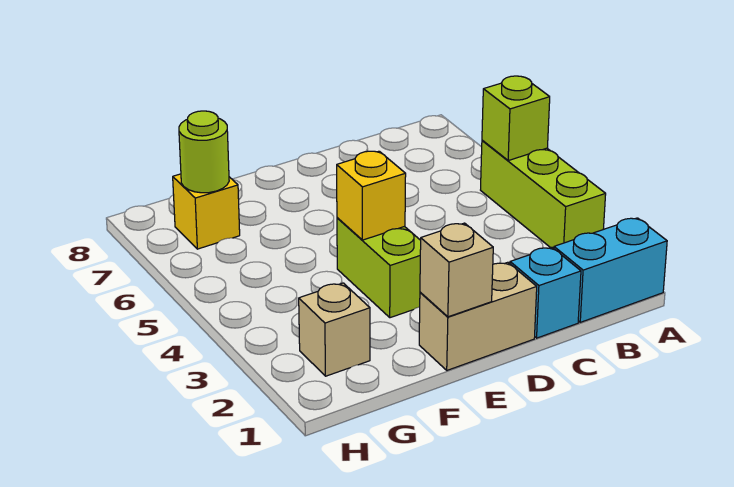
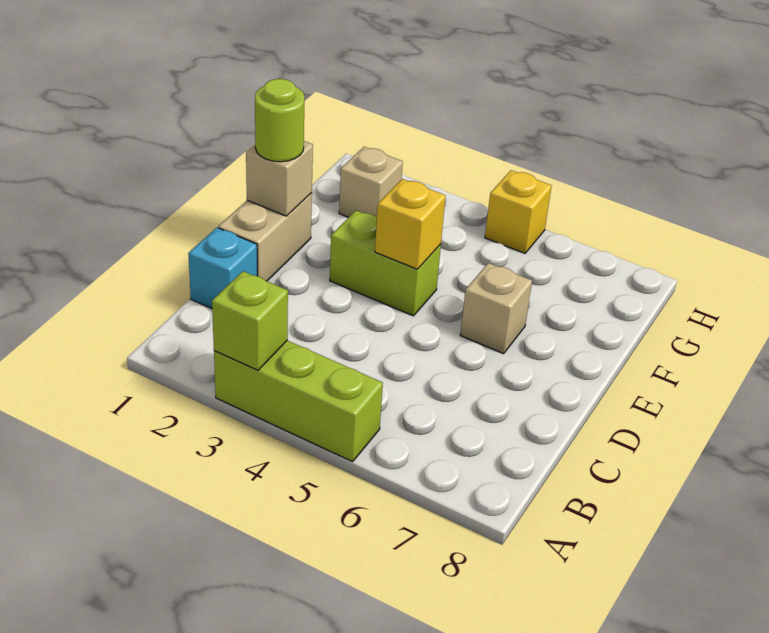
cyan 1x2 brick [554,218,667,322] -> none
lime 1x1 brick [482,76,550,160] -> lime 1x1 brick moved to [212,271,288,370]
none -> tan 1x1 brick [460,263,532,354]
yellow 1x1 brick [173,174,240,249] -> yellow 1x1 brick moved to [485,170,552,253]
lime 1x1 round brick [179,111,229,193] -> lime 1x1 round brick moved to [255,79,304,162]

